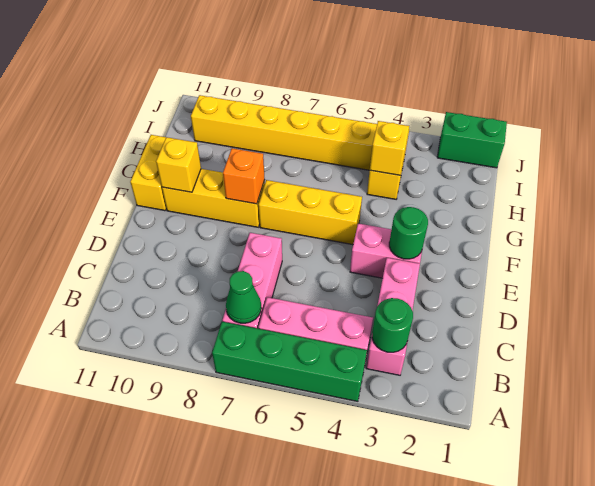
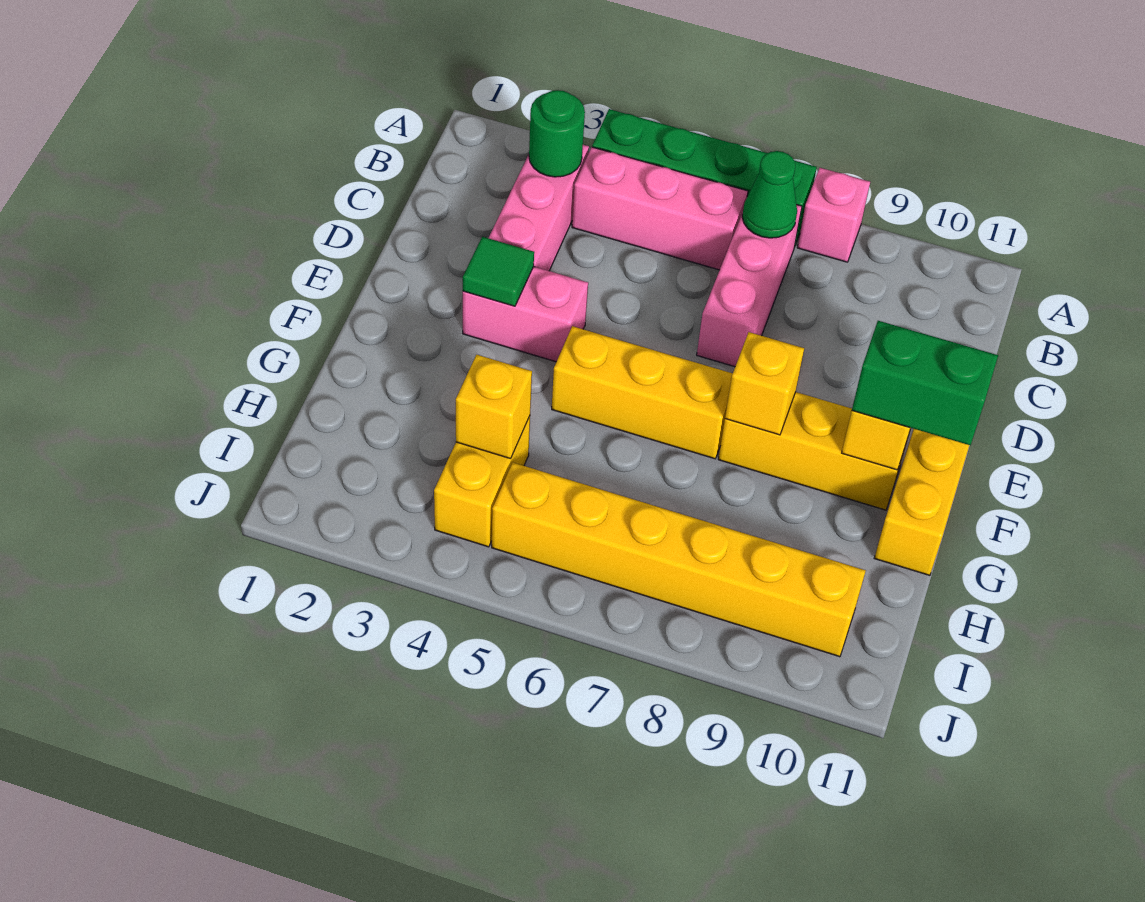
none -> pink 1x1 brick [797,168,870,262]
green 1x1 round brick [389,207,428,259] -> green 1x1 tile [463,237,534,306]
orange 1x1 brick [223,148,265,204] -> yellow 1x1 brick [725,332,804,435]
green 1x2 brick [437,112,507,168] -> green 1x2 brick moved to [852,321,998,445]

